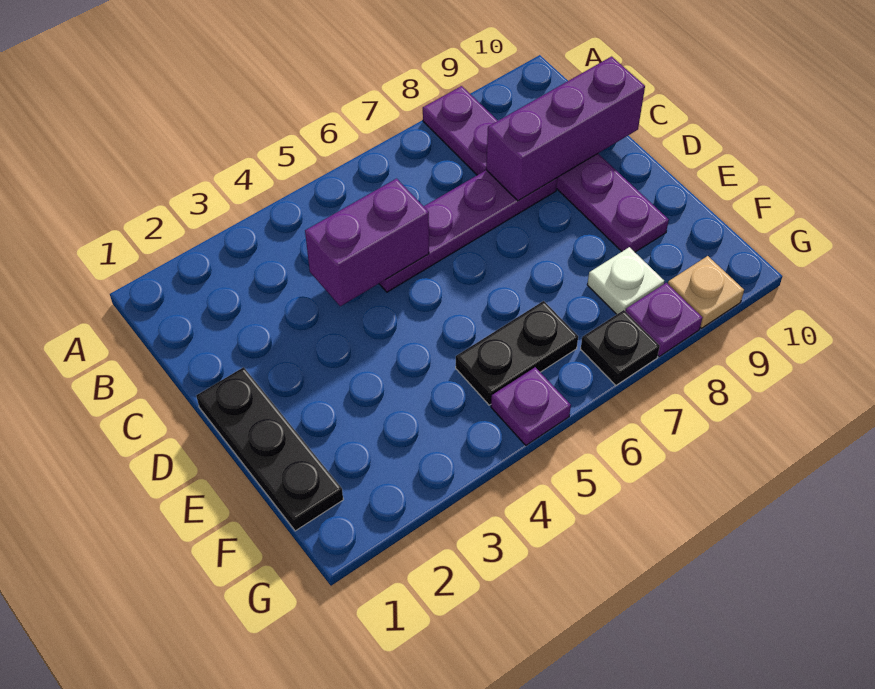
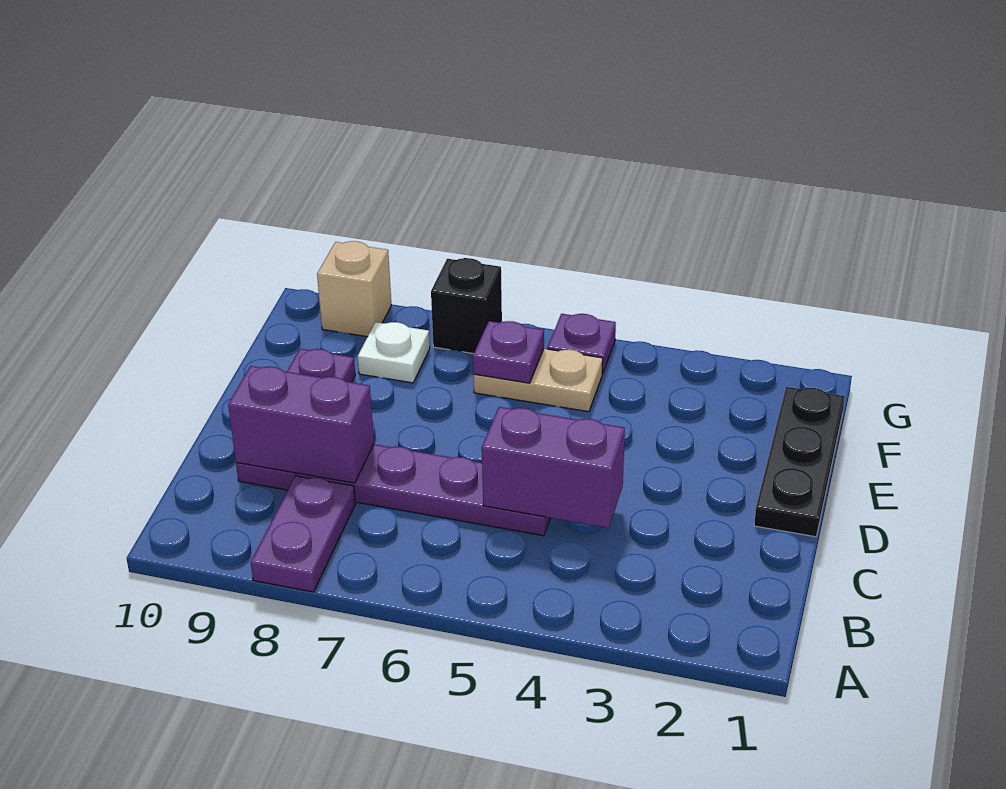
purple 1x3 brick [486,57,645,201] -> purple 1x2 brick [228,366,374,483]
black 1x2 plate [456,301,578,405] -> tan 1x2 plate [474,349,603,412]
black 1x1 plate [581,310,660,385] -> black 1x1 brick [431,258,502,354]
purple 1x1 plate [625,283,702,356] -> purple 1x1 plate moved to [473,321,544,383]
tan 1x1 plate [668,256,744,328] -> tan 1x1 brick [317,241,391,337]

